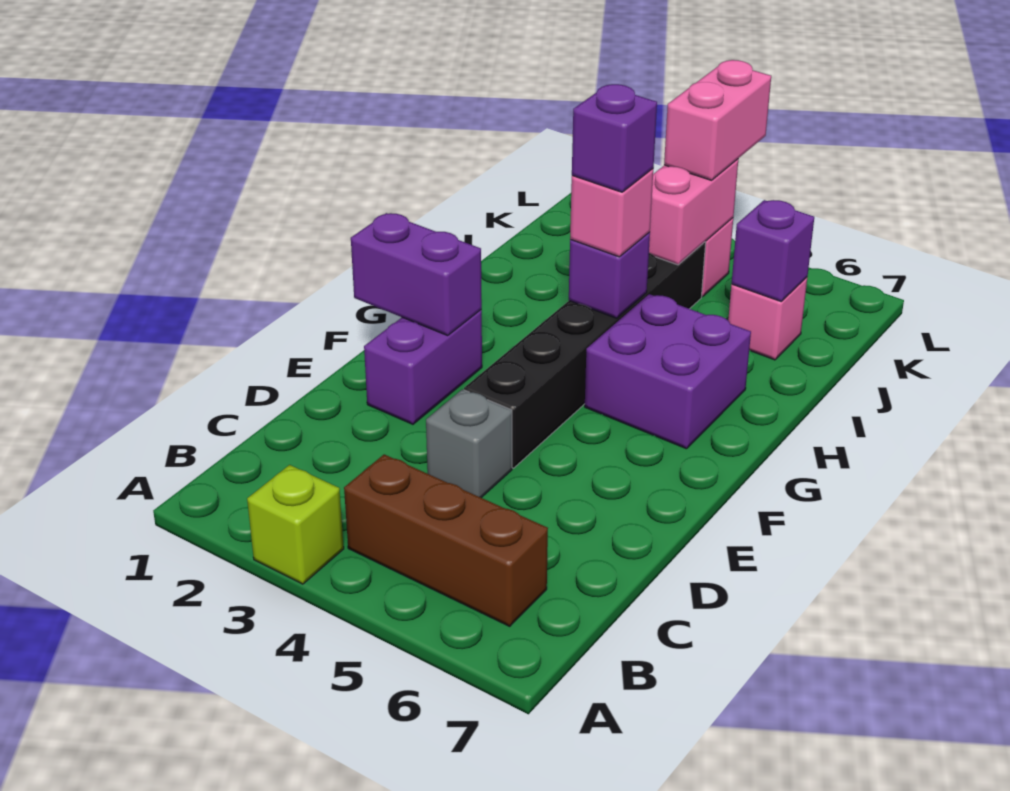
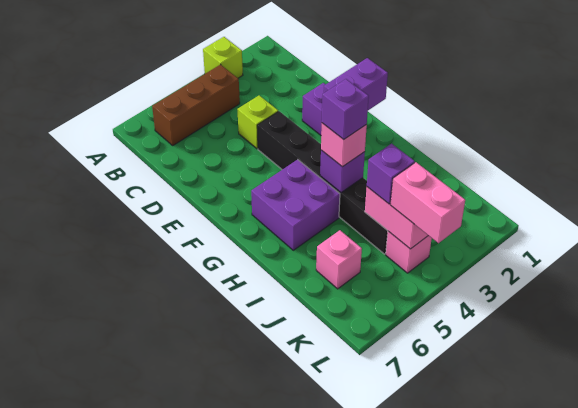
grey 1x1 brick [426,389,512,498] -> lime 1x1 brick [237,95,278,149]
purple 1x1 brick [732,200,814,302] -> purple 1x1 brick moved to [367,143,415,204]

